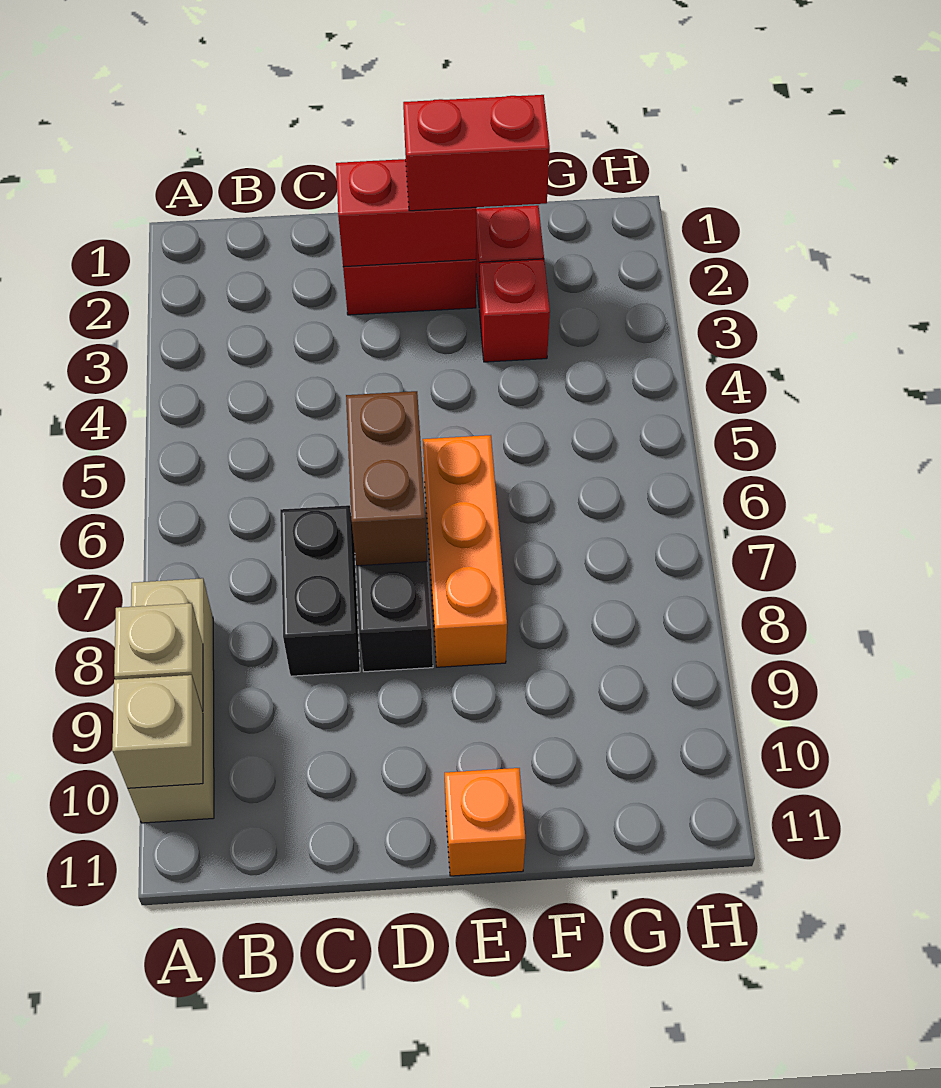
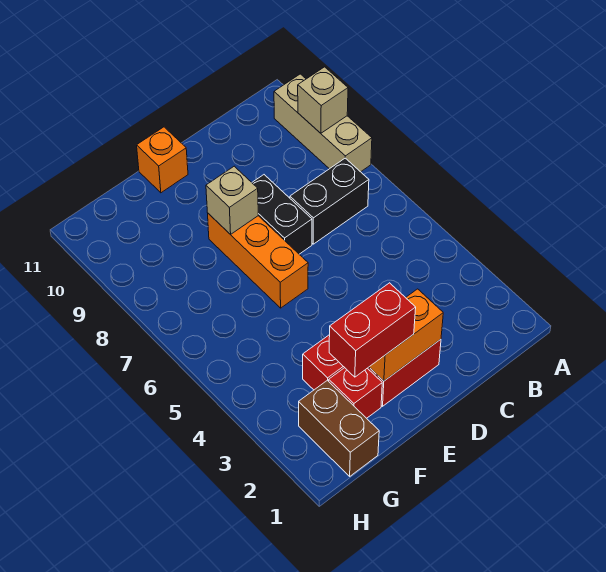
tan 1x1 brick [112,675,203,788] -> tan 1x1 brick moved to [206,166,258,235]
black 1x2 brick [280,505,360,676] -> black 1x2 brick turned to [290,158,369,244]
red 1x2 brick [336,159,476,267] -> orange 1x2 brick [369,289,443,381]
brown 1x2 brick [346,391,427,566] -> brown 1x2 brick moved to [299,380,379,476]

